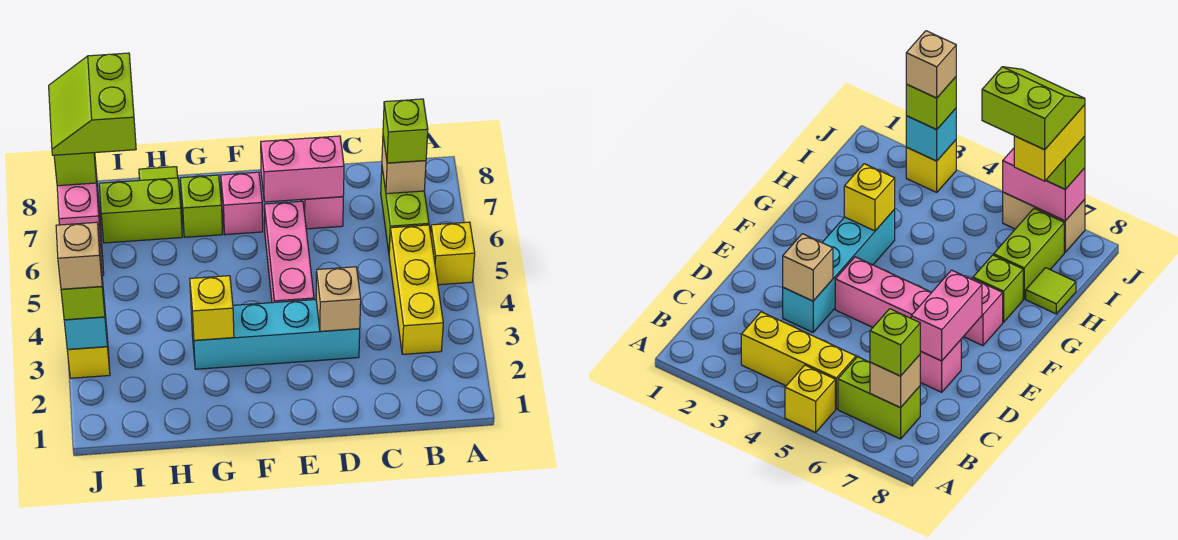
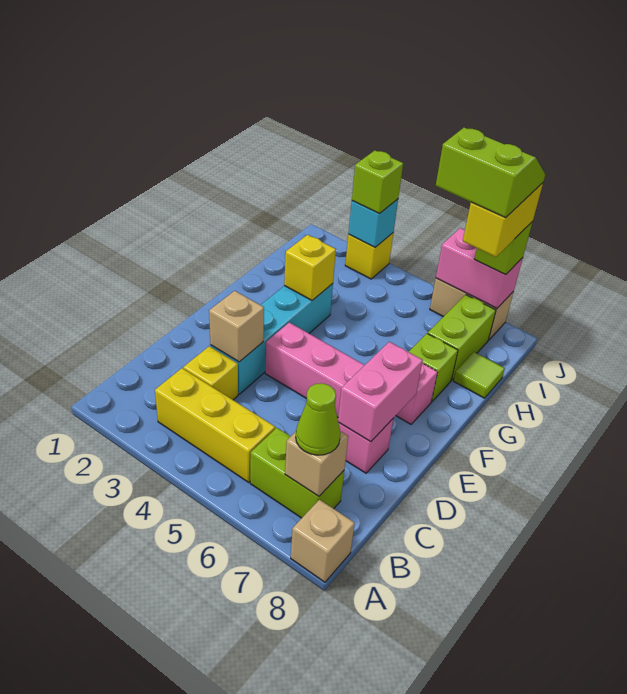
yellow 1x1 brick [431,222,475,285] -> yellow 1x1 brick moved to [183,346,238,400]
lime 1x1 brick [383,99,428,163] -> lime 1x1 cone [296,383,340,455]
tan 1x1 brick [56,222,102,289] -> tan 1x1 brick moved to [291,500,355,582]

